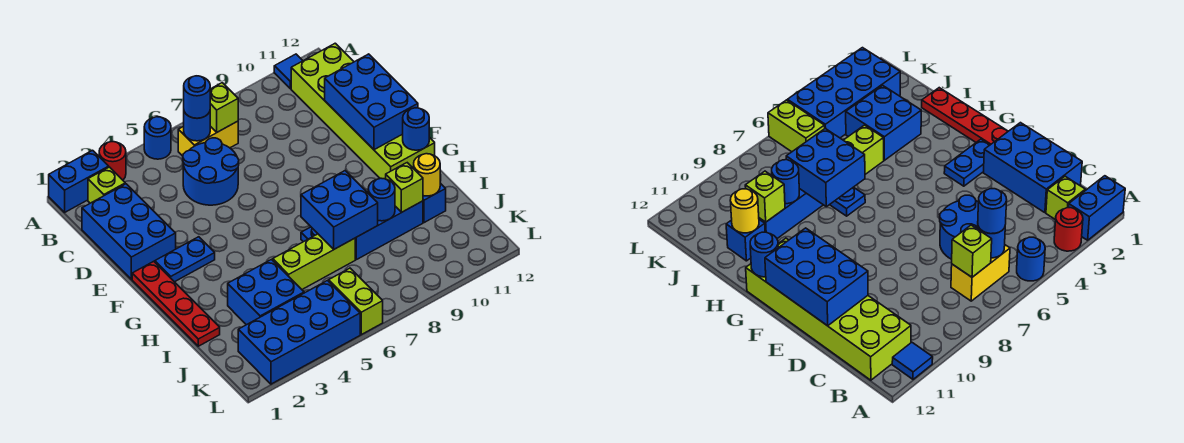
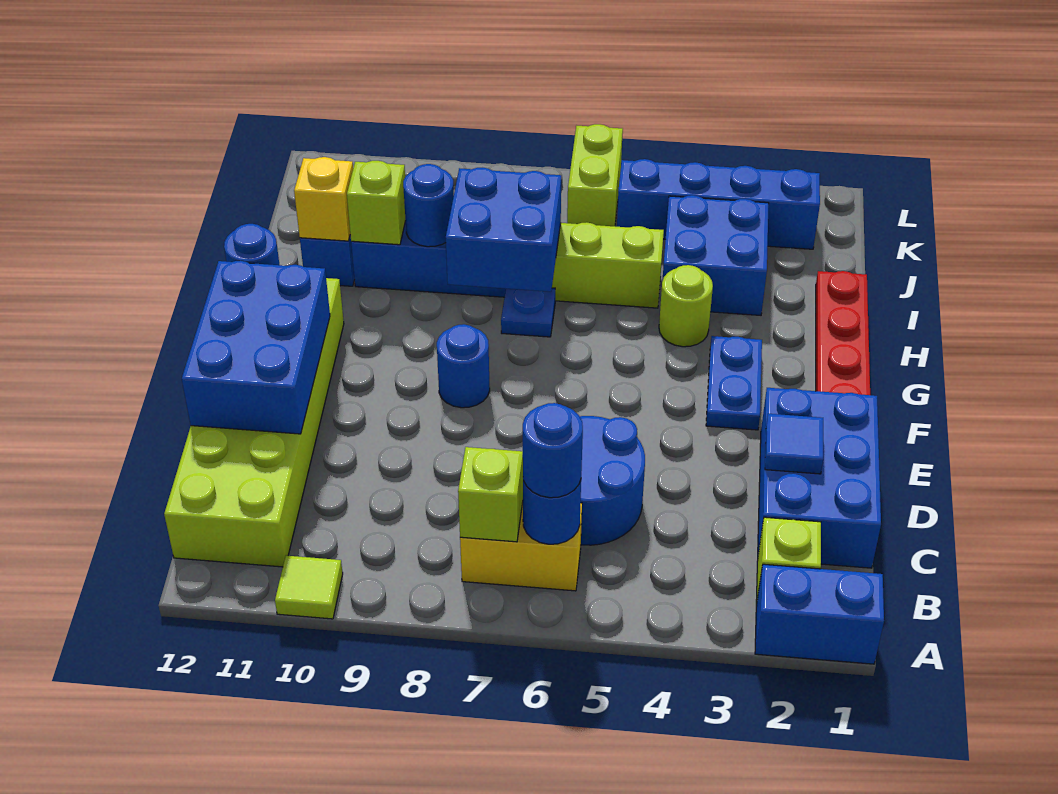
red 1x1 round brick [99,142,126,180] -> none
blue 1x1 round brick [144,117,171,159] -> blue 1x1 round brick moved to [437,324,490,408]
none -> lime 1x1 tile [275,556,343,619]
blue 1x1 tile [274,54,303,89] -> blue 1x1 tile moved to [765,414,823,474]
blue 1x2 plate [155,237,215,282] -> blue 1x2 plate turned to [706,336,762,430]
none -> lime 1x1 round brick [659,265,713,347]
yellow 1x1 round brick [414,154,440,196] -> yellow 1x1 brick [294,157,353,241]
blue 2x4 brick [238,281,360,384] -> blue 1x4 brick [617,159,820,249]

